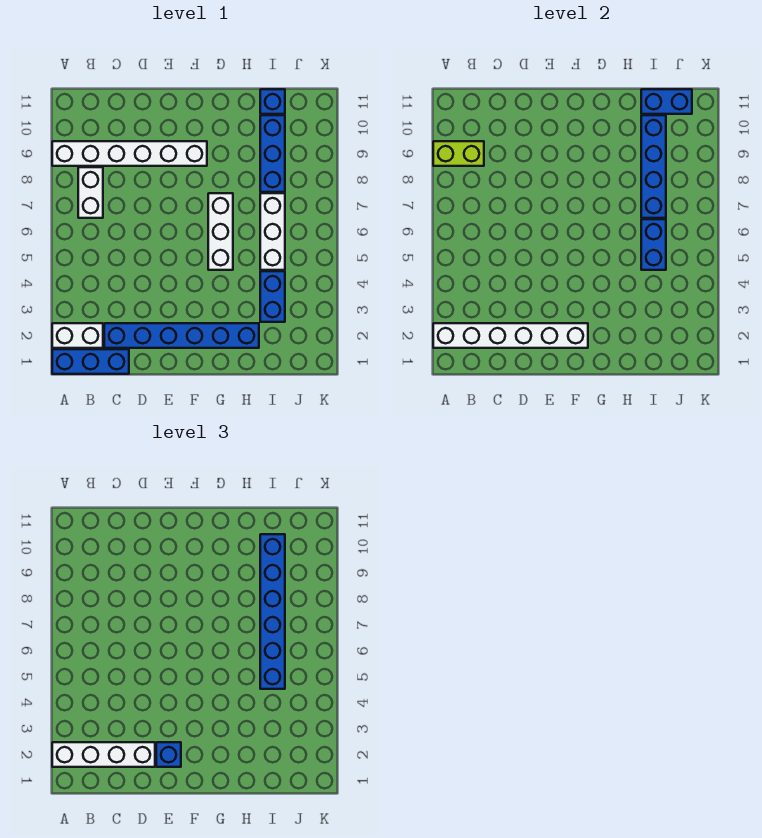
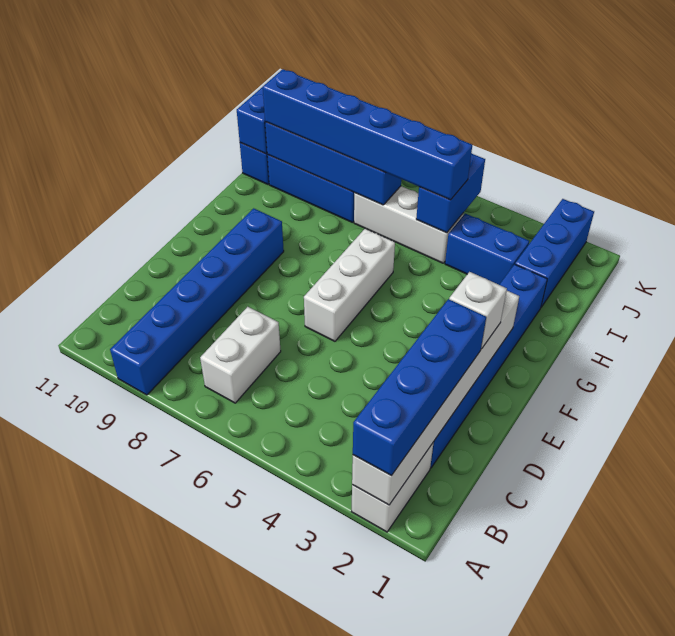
blue 1x3 brick [52,349,129,374] -> blue 1x3 brick moved to [515,199,594,307]
white 1x4 brick [52,742,155,767] -> blue 1x4 brick [353,299,486,476]
white 1x6 brick [52,141,207,166] -> blue 1x6 brick [110,208,284,395]
lime 1x2 brick [433,141,484,166] -> none
white 1x2 brick [78,167,103,218] -> white 1x2 brick turned to [200,307,281,403]
blue 1x1 brick [156,742,181,767] -> white 1x1 brick [449,272,507,349]
white 1x3 brick [208,193,233,270] -> white 1x3 brick turned to [304,229,395,341]
blue 1x2 brick [641,219,666,270] -> blue 1x2 brick turned to [416,153,485,233]

